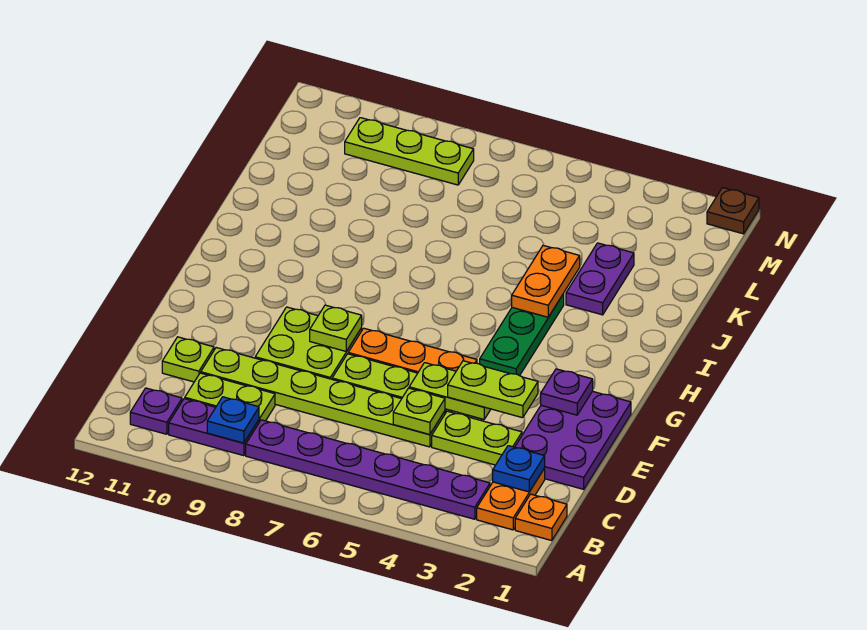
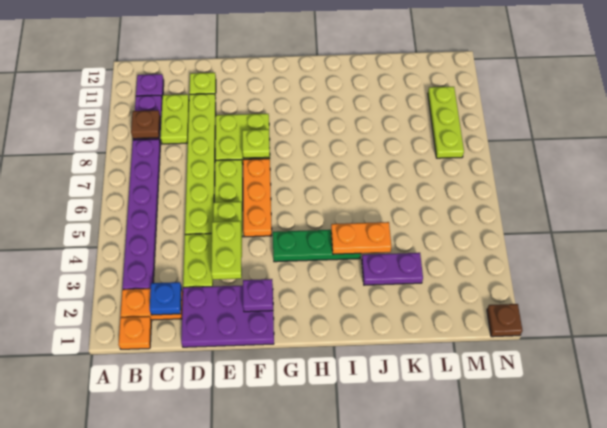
blue 1x1 plate [207,397,259,443] -> brown 1x1 plate [131,110,160,139]
lime 1x1 plate [393,388,445,434] -> none

